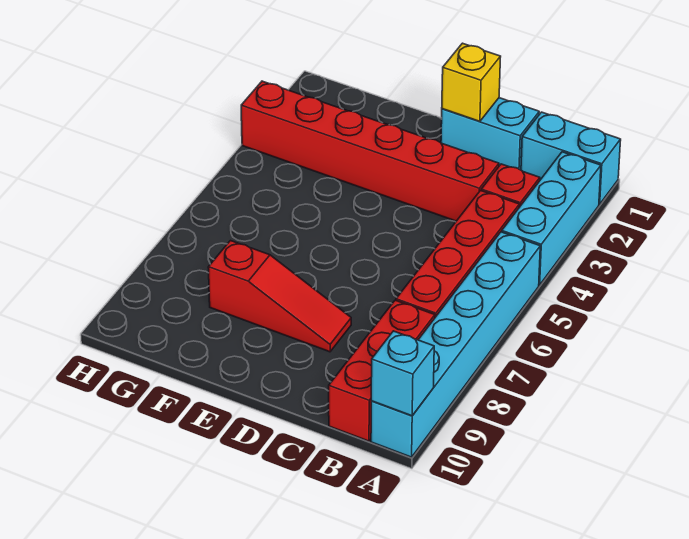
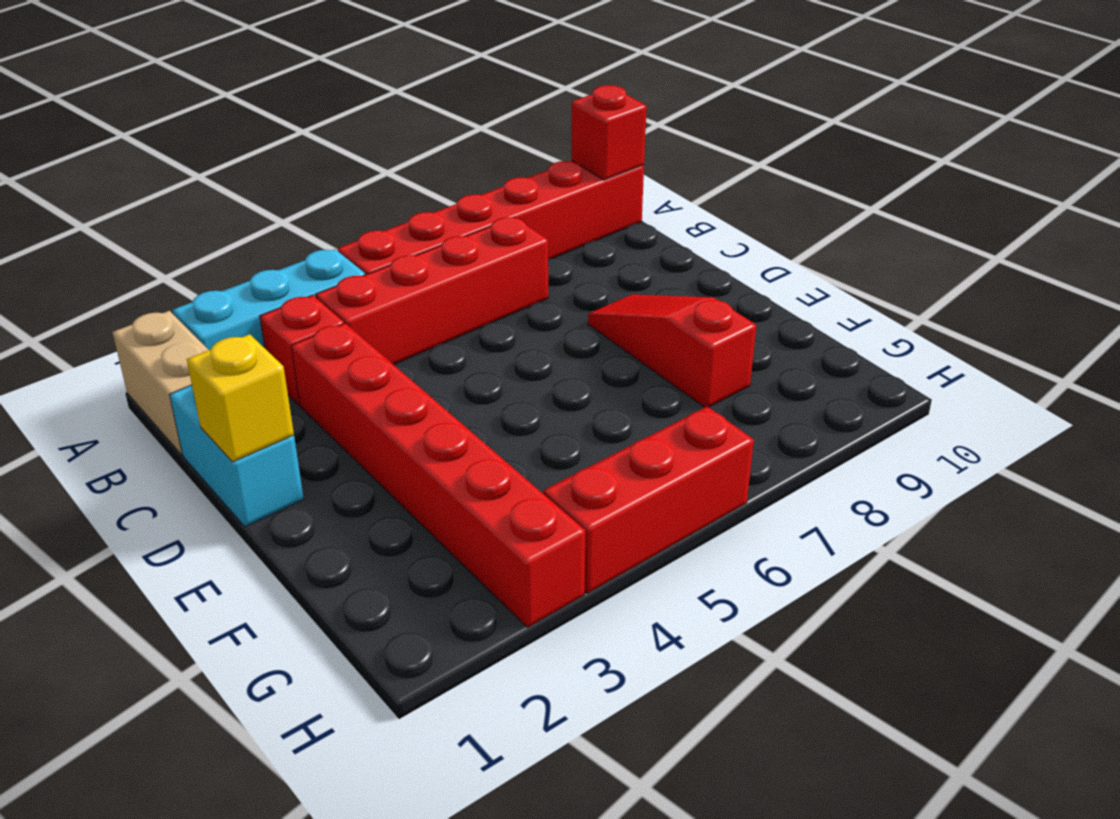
cyan 1x2 brick [521,112,621,204] -> tan 1x2 brick [113,311,208,455]
cyan 1x6 brick [371,232,540,457] -> red 1x6 brick [338,161,644,275]
cyan 1x1 brick [371,331,434,416] -> red 1x1 brick [572,85,647,180]
red 1x3 brick [329,300,435,441] -> red 1x3 brick moved to [543,407,754,594]

